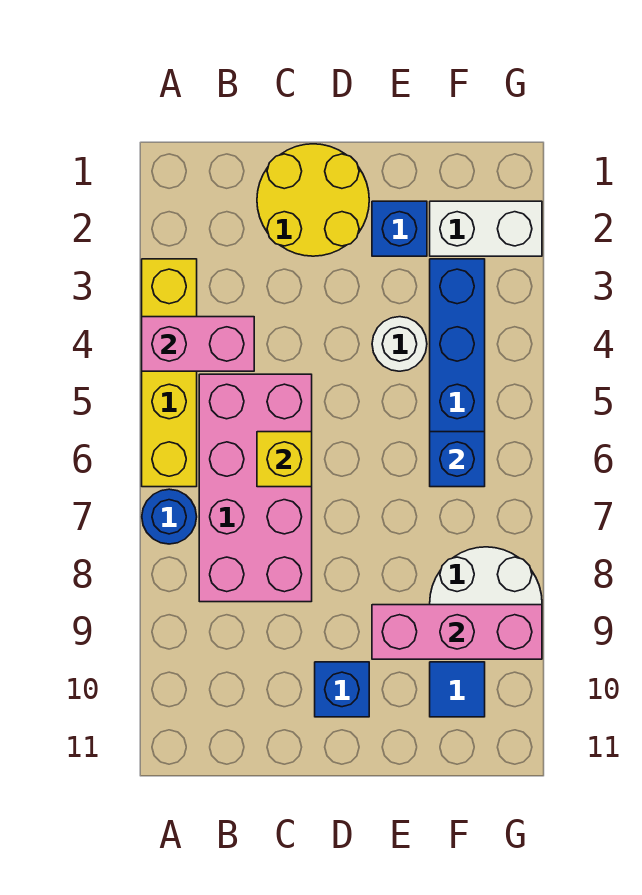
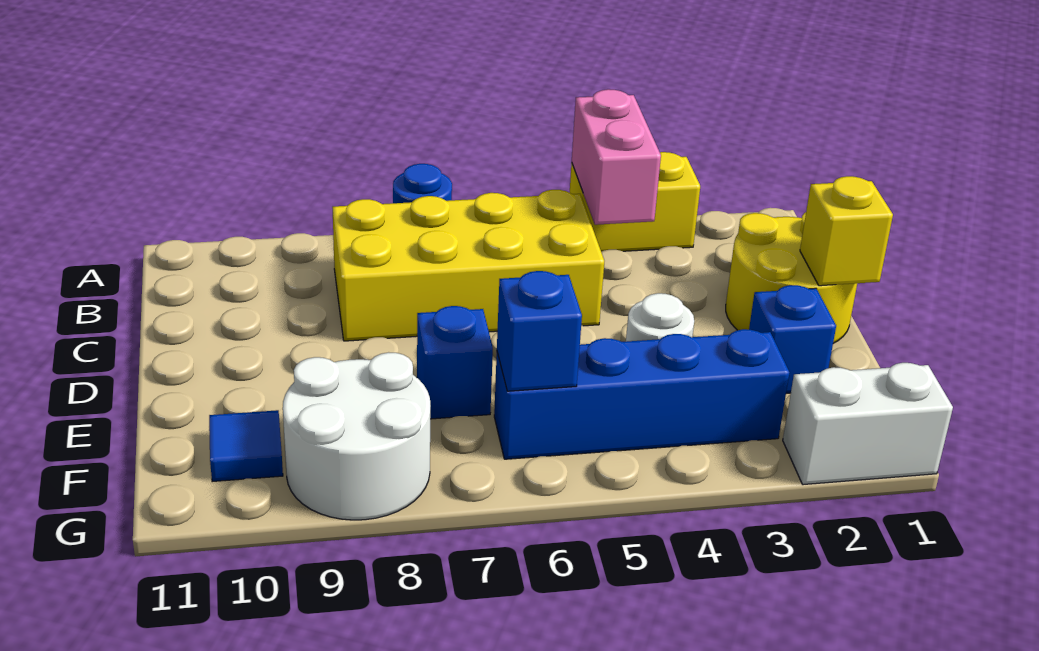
yellow 1x4 brick [142,259,197,487] -> yellow 1x2 brick [570,152,700,252]
pink 2x4 brick [199,374,312,602] -> yellow 2x4 brick [332,190,604,341]
yellow 1x1 brick [257,432,312,487] -> yellow 1x1 brick moved to [800,176,893,286]
blue 1x1 brick [315,662,369,717] -> blue 1x1 brick moved to [417,306,493,419]
pink 1x3 brick [372,605,542,659] -> none
white 1x2 brick [430,201,542,256] -> white 1x2 brick turned to [783,363,953,485]

